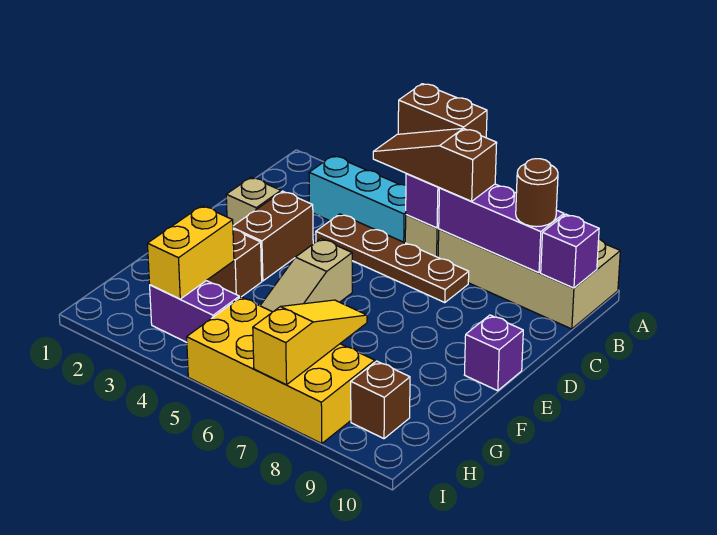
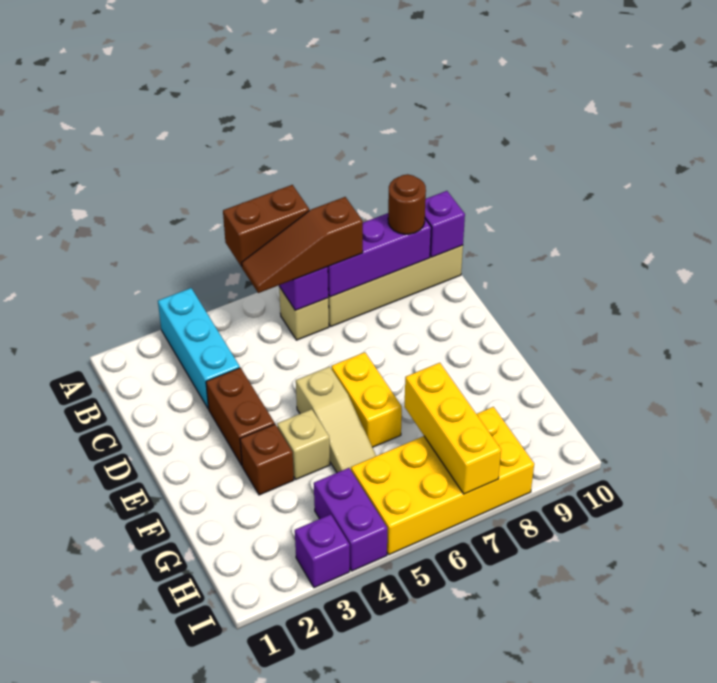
cyan 1x3 brick [309,156,406,243] -> cyan 1x3 brick turned to [158,288,240,409]
brown 1x4 plate [316,214,469,303] -> none
tan 1x1 brick [226,177,281,226] -> tan 1x1 brick moved to [277,409,330,479]
purple 1x1 brick [464,315,523,391] -> purple 1x1 brick moved to [295,514,350,588]
yellow 1x2 brick [147,206,234,299] -> yellow 1x2 brick moved to [331,352,402,447]
yellow 1x3 slope [253,300,367,385] -> yellow 1x3 brick [404,363,501,494]
purple 1x2 brick [150,281,239,342] -> purple 1x2 brick turned to [314,468,387,571]
brown 1x1 brick [351,361,410,439] -> none

